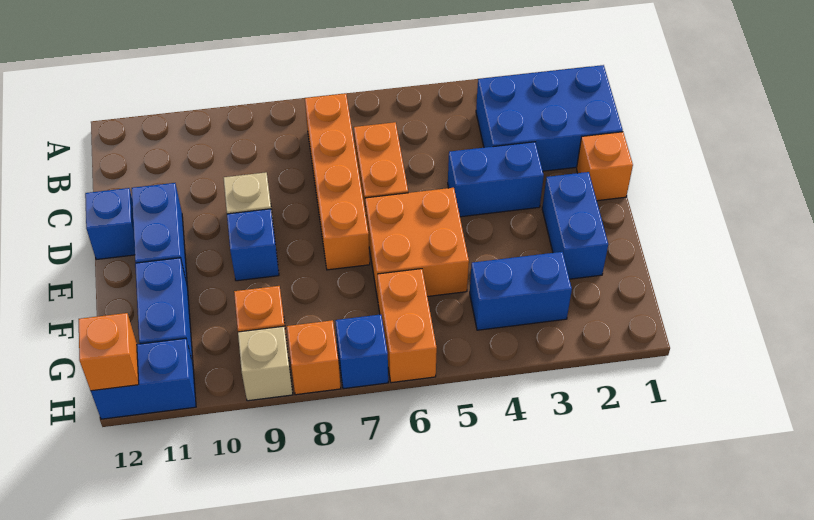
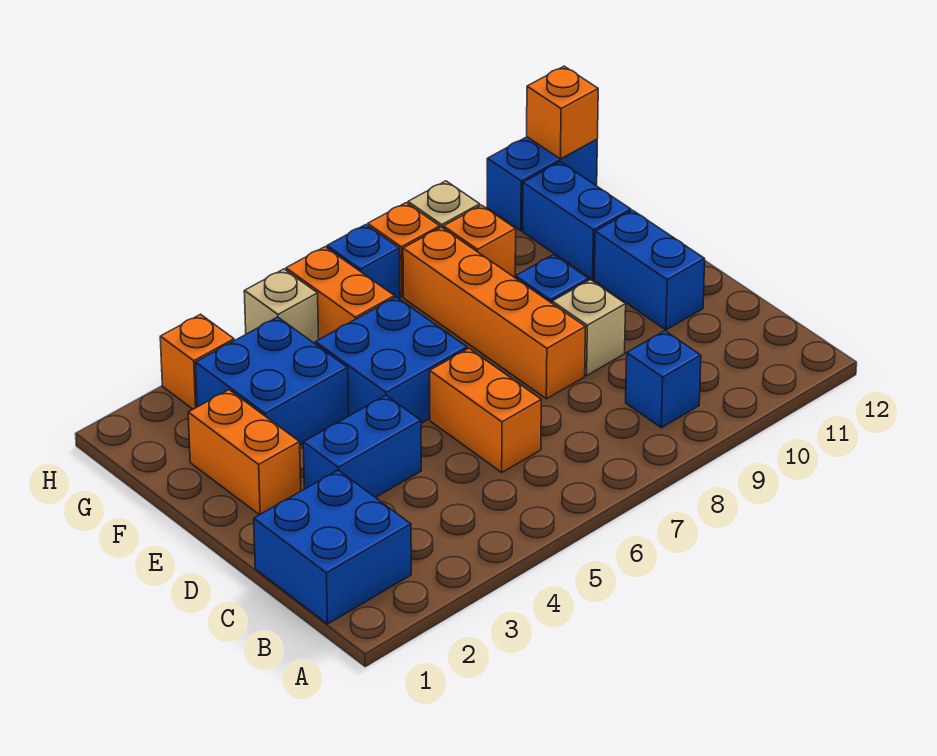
blue 2x3 brick [476,65,623,171] -> blue 2x2 brick [254,470,411,624]
orange 1x4 brick [305,94,370,270] -> orange 1x4 brick moved to [403,227,585,399]
orange 1x1 brick [577,132,633,201] -> orange 1x1 brick moved to [160,314,234,409]
blue 1x1 brick [85,188,135,260] -> blue 1x1 brick moved to [626,331,701,428]
blue 1x2 brick [542,172,608,279] -> orange 1x2 brick [188,390,301,515]
orange 2x2 brick [365,188,469,300] -> blue 2x2 brick [315,297,467,423]
blue 1x2 brick [470,252,572,330] -> blue 2x2 brick [195,317,349,445]
none -> tan 1x1 brick [244,269,319,344]

